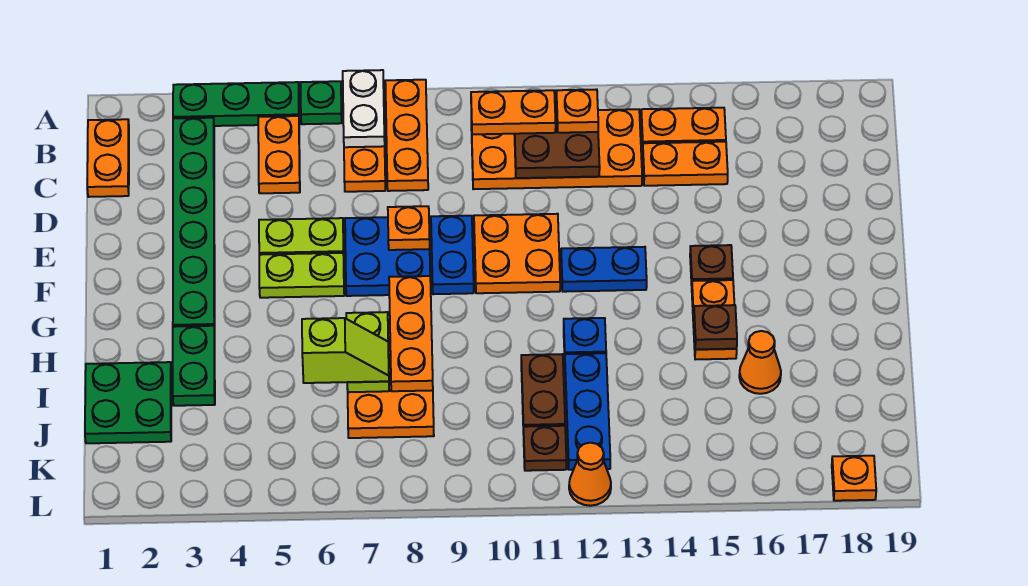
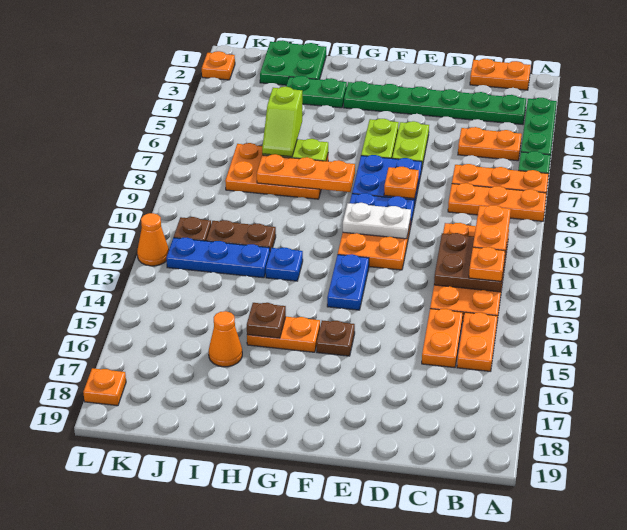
white 1x2 plate [343,70,385,147] -> white 1x2 plate moved to [343,203,411,239]
none -> orange 1x1 plate [202,51,235,80]

